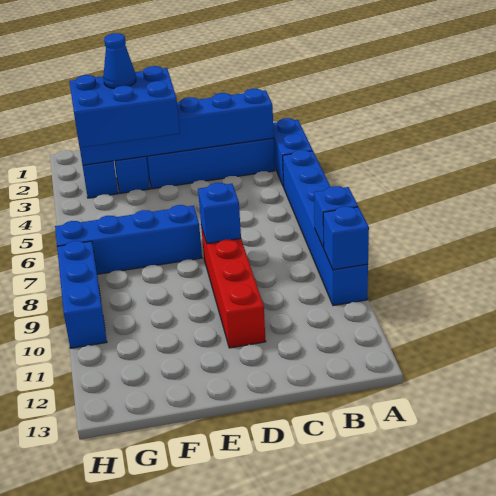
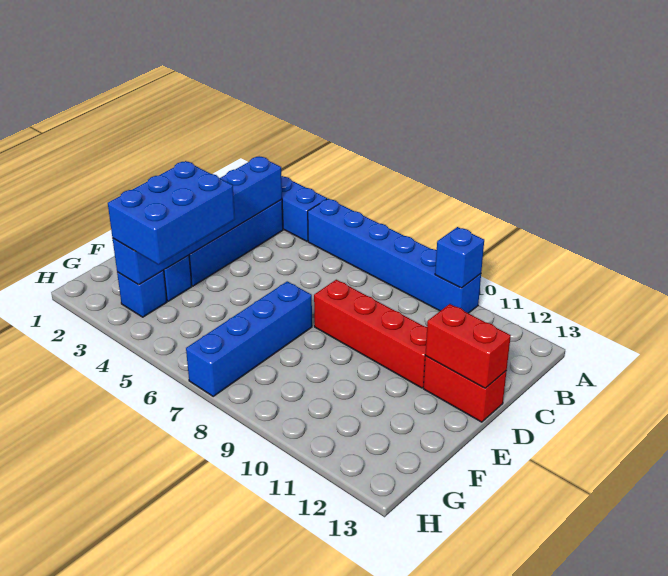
blue 1x1 brick [314,186,358,248] -> none
blue 1x1 brick [198,183,241,244] -> none
none -> red 1x2 brick [423,356,507,422]
none -> red 1x2 brick [425,304,511,388]
blue 1x1 cone [103,33,136,89] -> none
blue 1x3 brick [57,241,107,348] -> none

